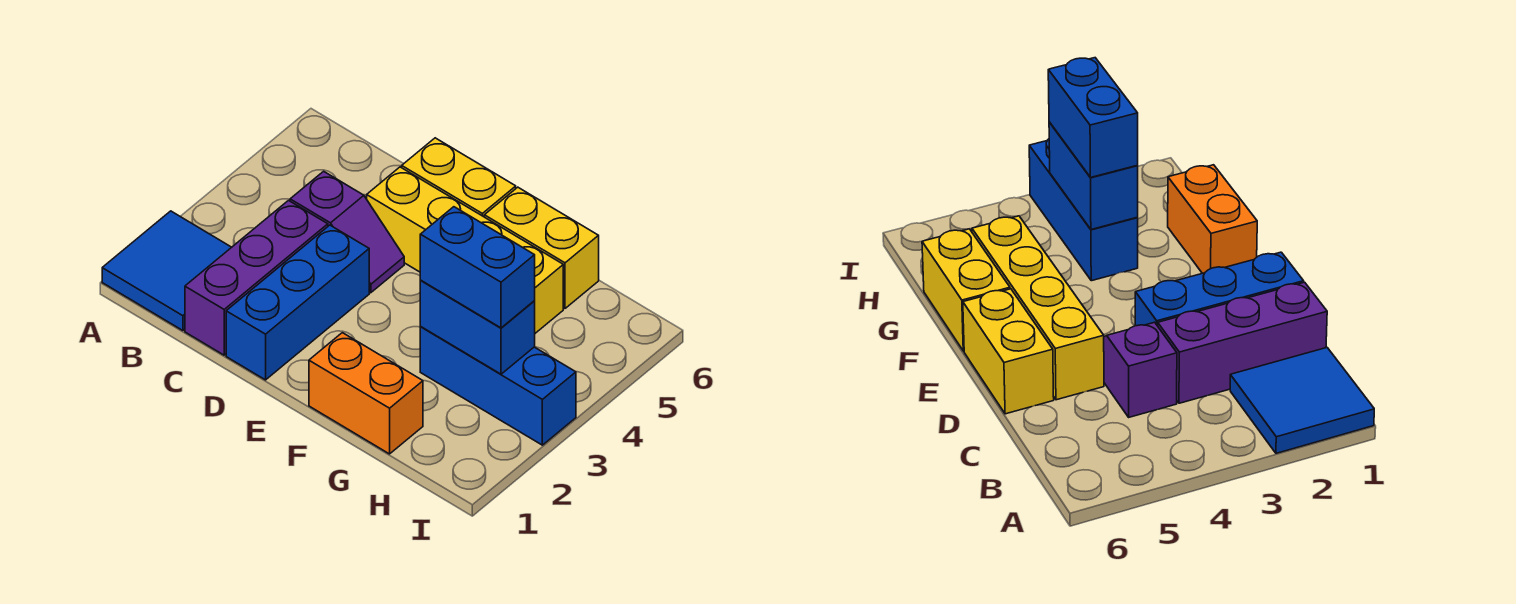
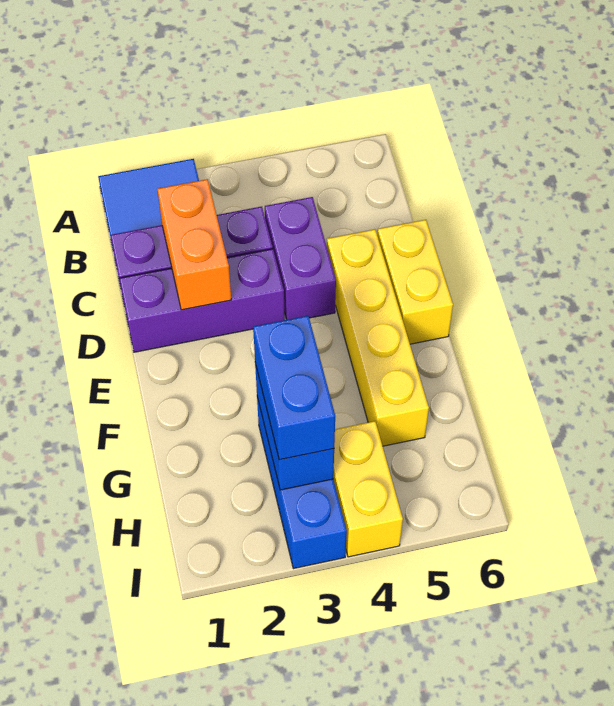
purple 1x2 slope [290,171,404,293] -> purple 1x2 brick [265,197,336,320]
blue 1x3 brick [226,225,369,380] -> purple 1x3 brick [119,249,285,352]
orange 1x2 brick [309,333,423,454] -> orange 1x2 brick moved to [157,179,231,310]
yellow 1x2 brick [484,187,599,308] -> yellow 1x2 brick moved to [333,421,403,557]

